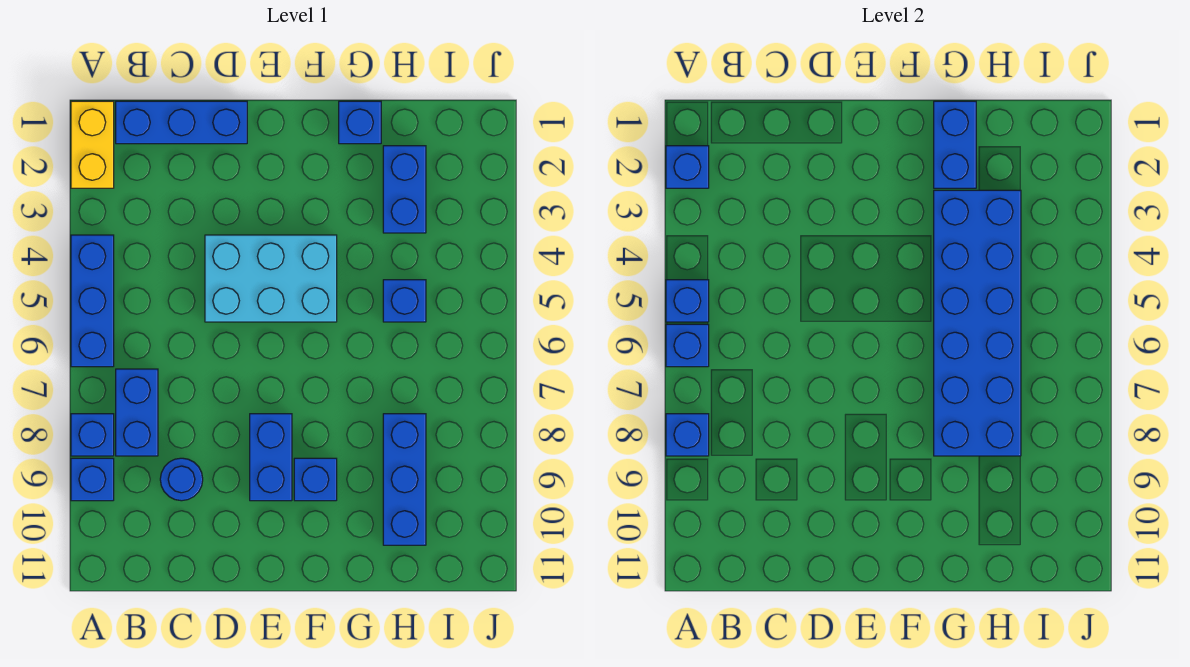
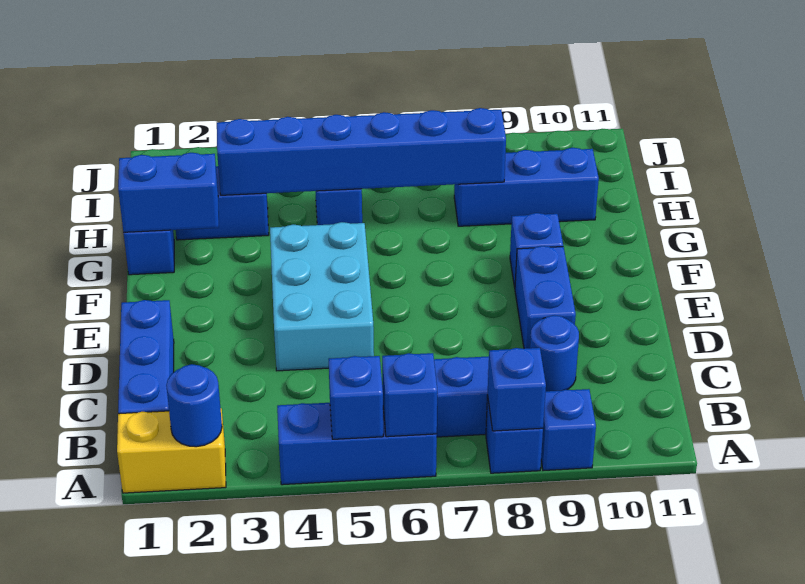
blue 1x1 brick [666,146,709,188] -> blue 1x1 round brick [166,364,222,447]
blue 1x2 brick [250,414,292,501] -> blue 1x2 brick turned to [515,246,576,349]
blue 2x6 brick [934,190,1021,456] -> blue 1x6 brick [217,108,506,195]

